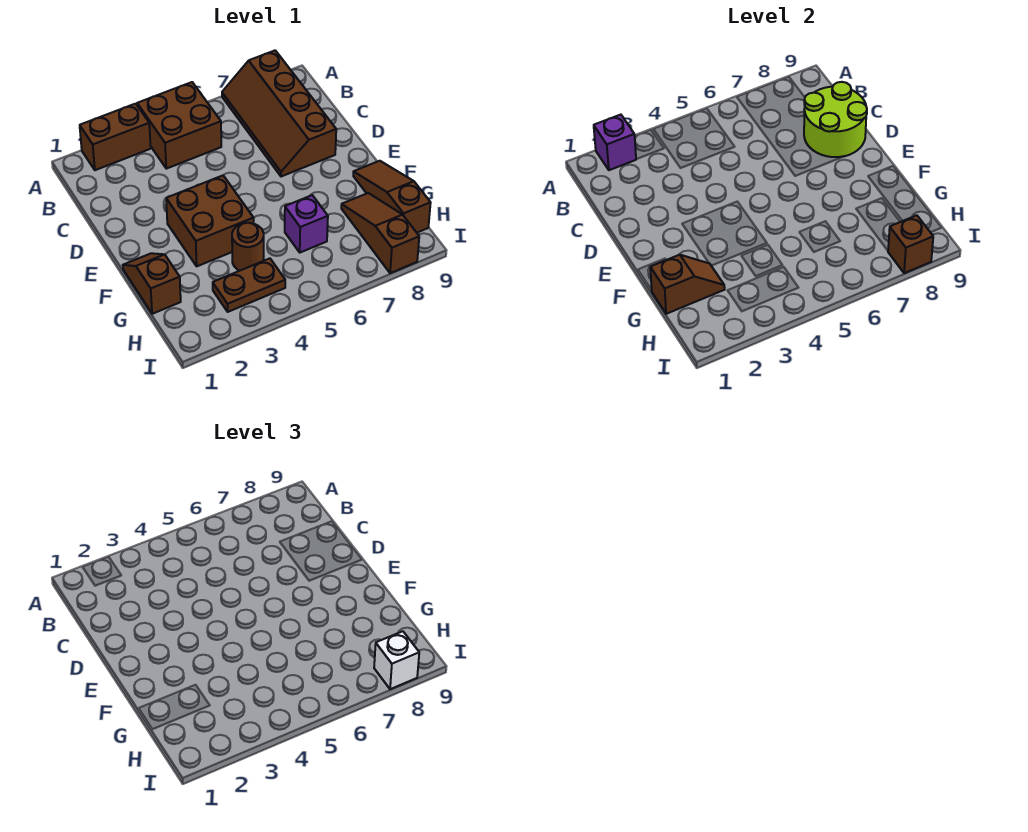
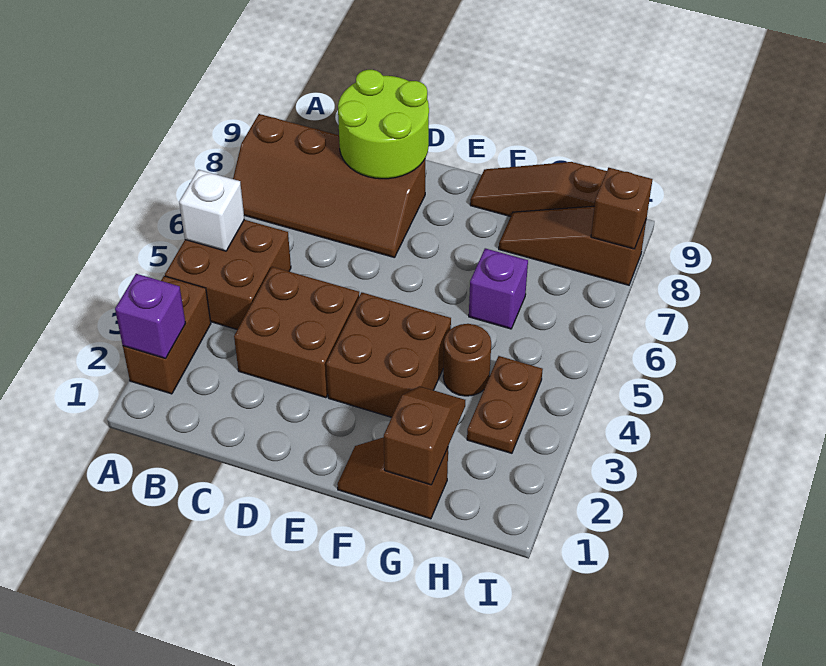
none -> brown 2x2 brick [234,267,359,398]
white 1x1 brick [374,631,419,689] -> white 1x1 brick moved to [179,170,244,251]

